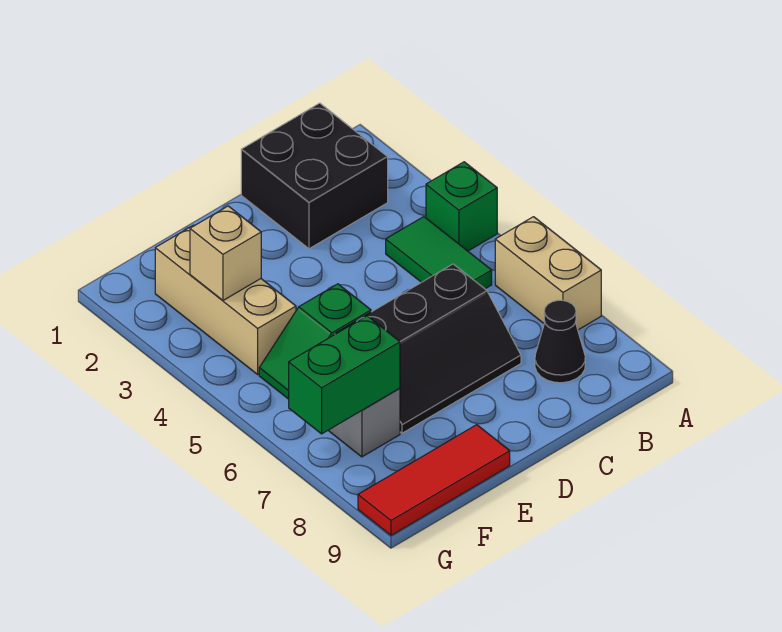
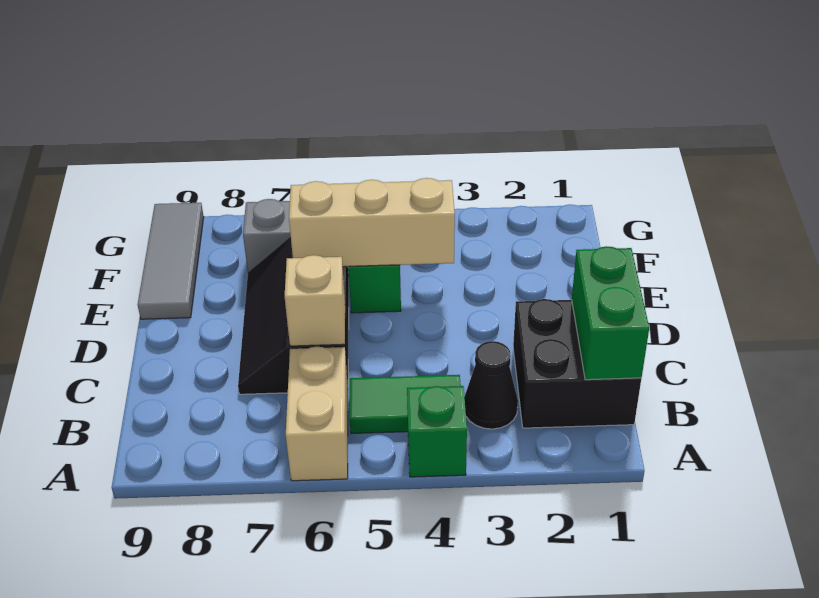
tan 1x2 brick [495,217,601,330] -> tan 1x2 brick turned to [286,347,348,481]
black 1x1 cone [535,300,585,383] -> black 1x1 cone moved to [465,341,518,429]
red 1x3 tile [358,425,510,535] -> grey 1x3 tile [138,203,204,319]
tan 1x3 brick [155,225,296,374] -> tan 1x3 brick moved to [289,178,455,267]
tan 1x1 brick [190,206,261,300] -> tan 1x1 brick moved to [285,255,345,346]
green 1x2 brick [289,316,400,434] -> green 1x2 brick moved to [572,246,649,380]

